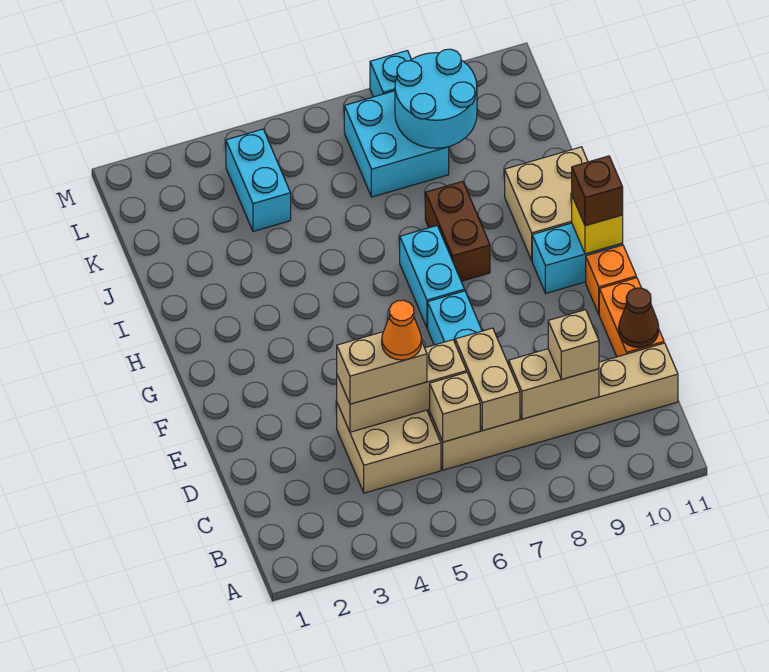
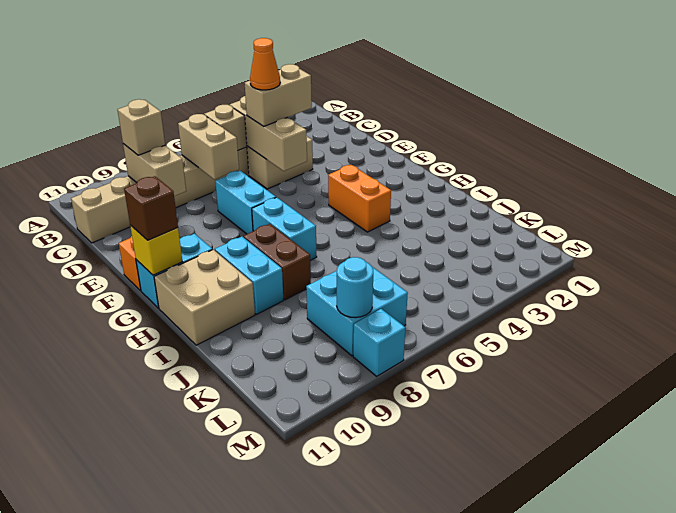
tan 1x2 brick [509,349,599,419] -> tan 1x2 brick turned to [123,144,186,196]
tan 1x3 brick [337,340,467,432] -> tan 1x3 brick turned to [230,96,307,171]
orange 1x2 brick [599,278,664,357] -> orange 1x2 brick moved to [328,165,391,232]
brown 1x1 cone [619,288,659,348] -> none
cyan 1x2 brick [226,129,291,231] -> cyan 1x2 brick moved to [215,237,283,314]
cyan 2x2 round brick [395,49,477,148] -> cyan 1x1 round brick [337,257,373,318]

